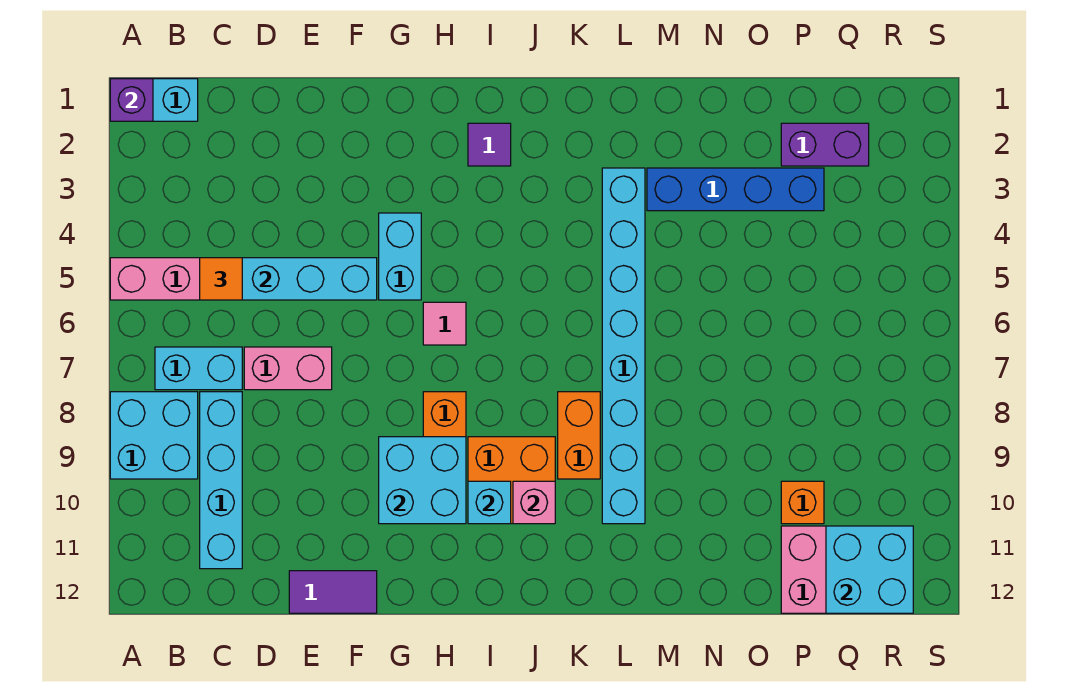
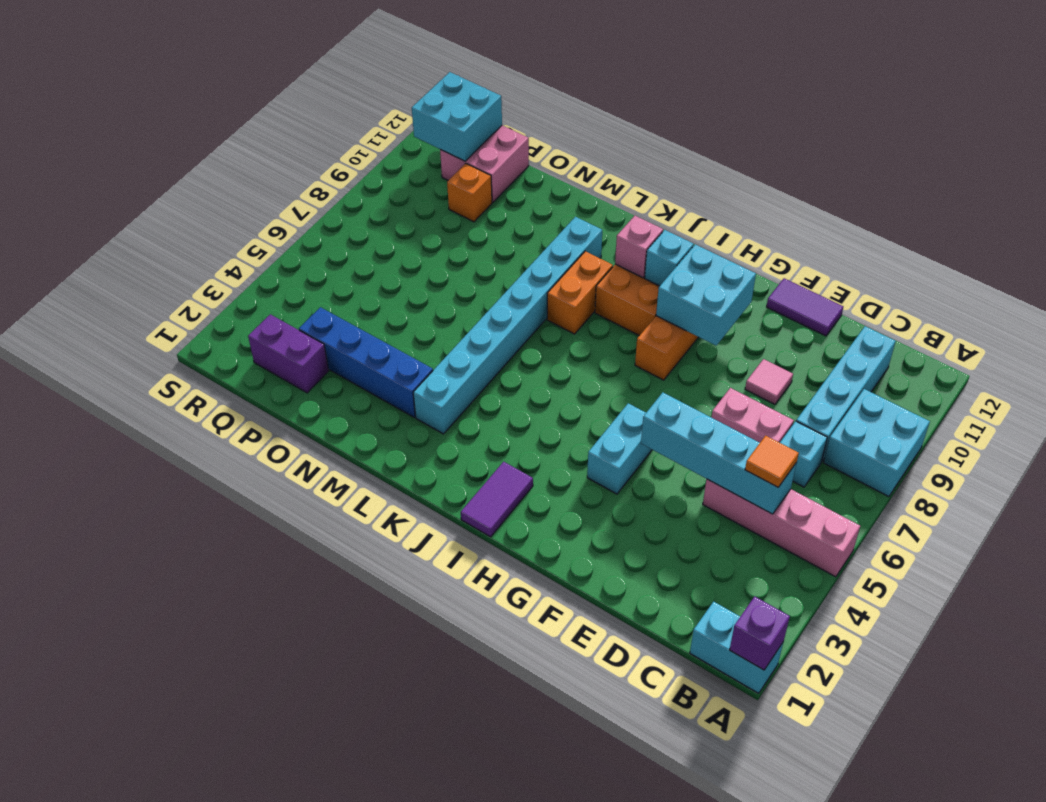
cyan 1x2 brick [155,347,242,390] -> cyan 1x1 brick [780,421,827,487]
pink 1x1 tile [423,302,466,345] -> pink 1x1 tile moved to [745,359,793,405]
purple 1x1 tile [468,123,511,166] -> purple 1x2 tile [461,462,533,537]

